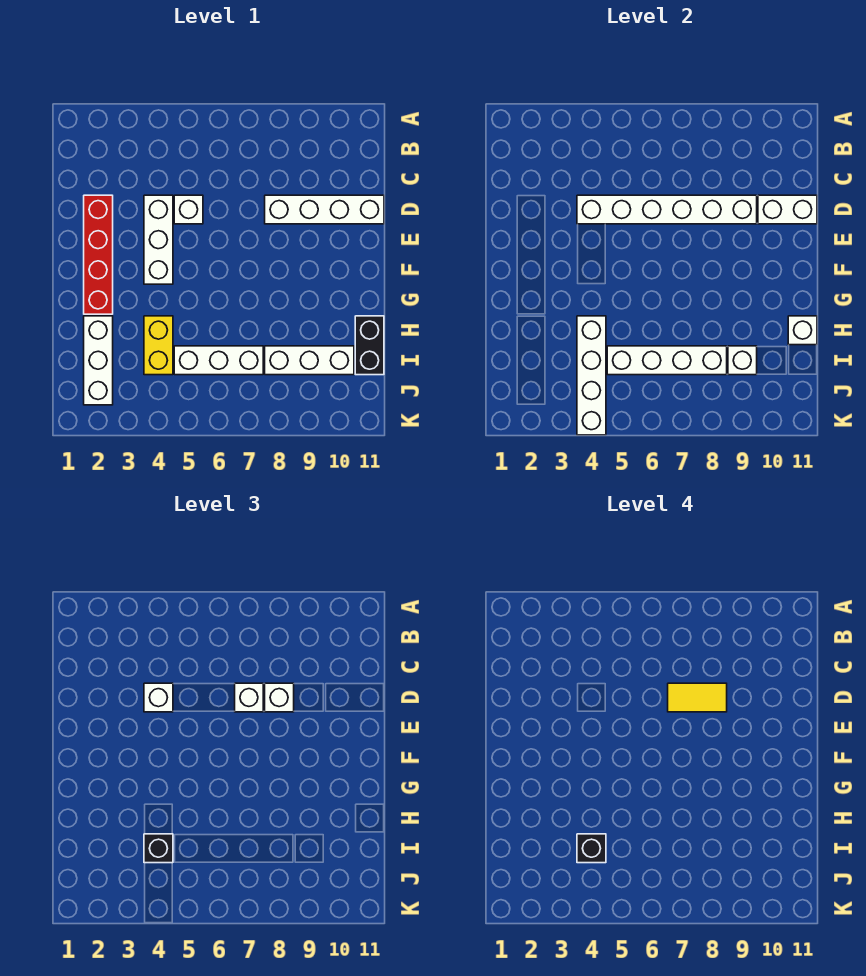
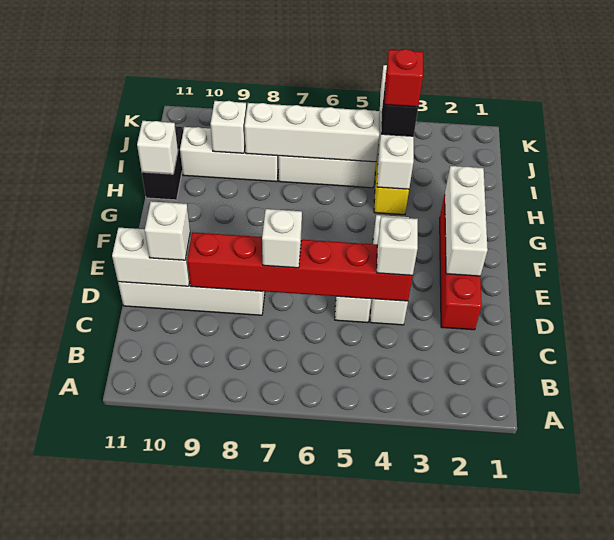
white 1x6 brick [577,195,757,224] -> red 1x6 brick [187,232,413,301]
yellow 1x2 tile [668,683,727,712] -> none
white 1x1 brick [265,683,294,712] -> white 1x1 brick moved to [145,201,190,260]
white 1x3 brick [84,316,113,405] -> white 1x3 brick moved to [445,166,488,276]
black 1x1 brick [577,834,606,863] -> red 1x1 brick [385,49,423,107]

